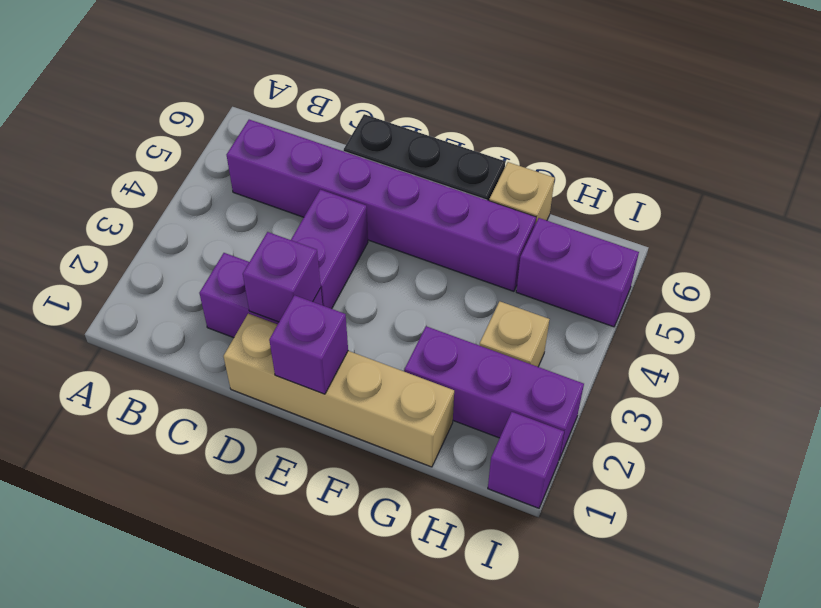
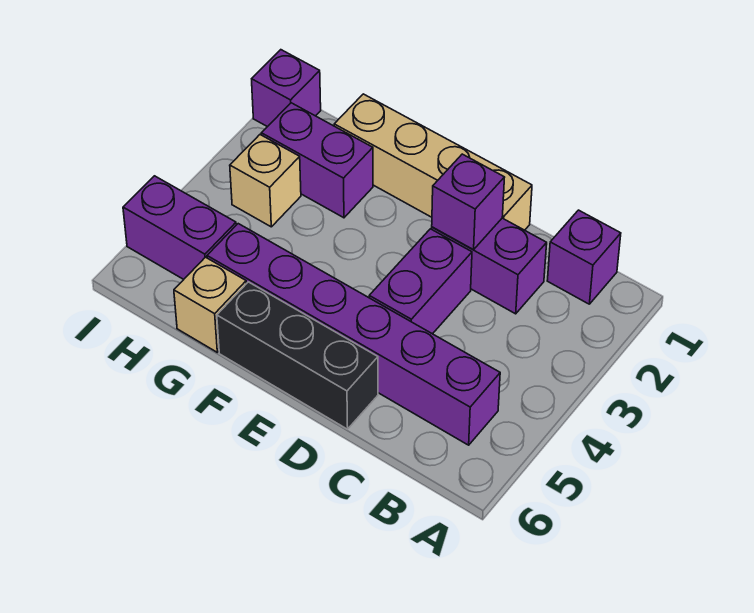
purple 1x1 brick [269,295,348,394] -> purple 1x1 brick moved to [547,210,621,304]
purple 1x3 brick [405,326,584,459] -> purple 1x2 brick [261,103,373,218]

